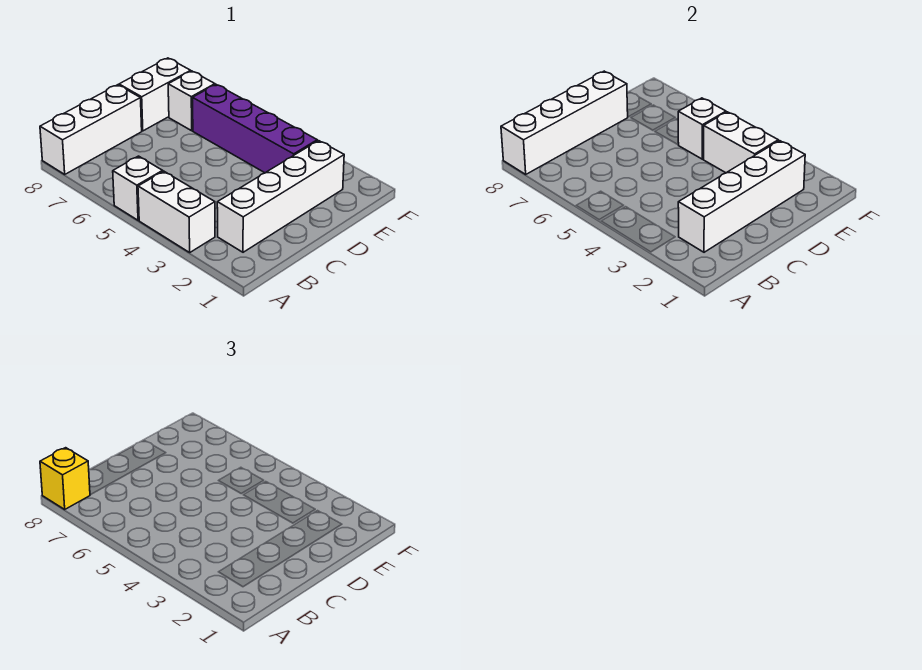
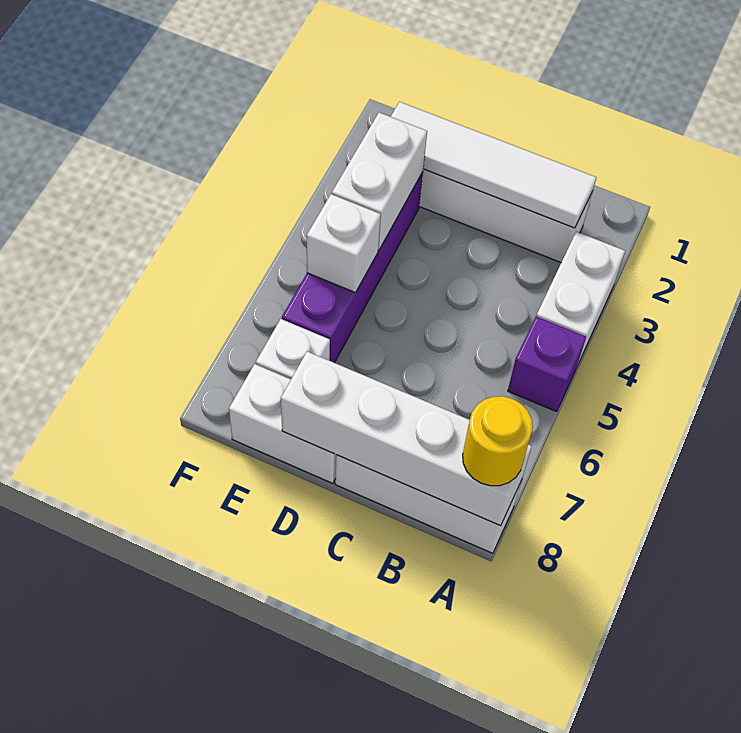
white 1x1 brick [113,156,163,220] -> purple 1x1 brick [508,317,586,412]
yellow 1x1 brick [40,448,90,509] -> yellow 1x1 round brick [463,396,533,486]
white 1x4 brick [678,141,805,252] -> white 1x4 tile [391,102,596,228]

